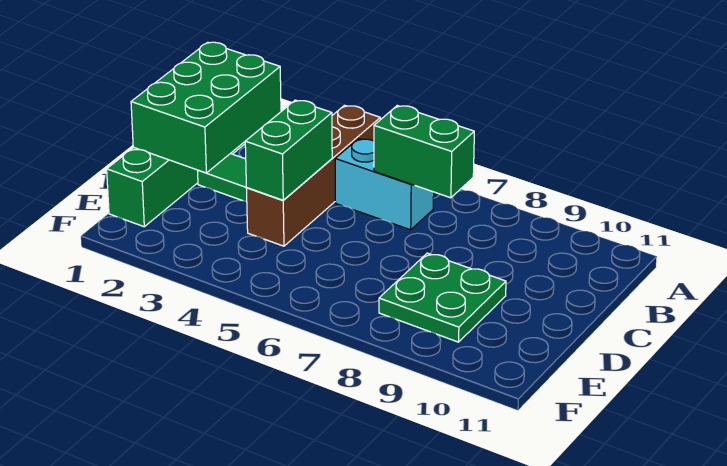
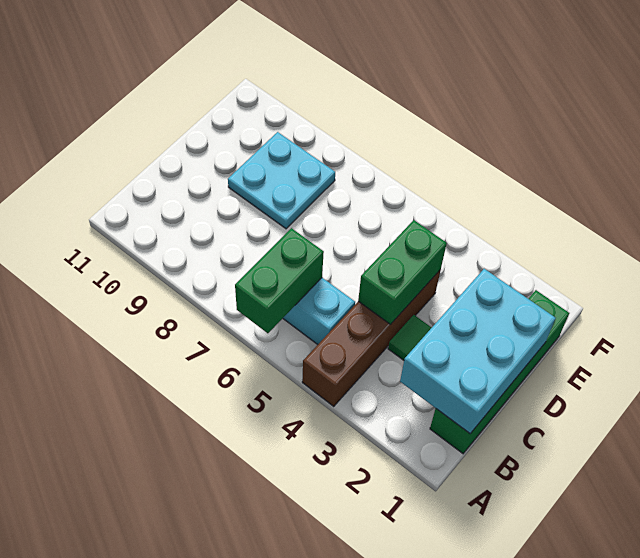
green 2x3 brick [131,42,281,173] -> cyan 2x3 brick [400,269,556,433]
green 1x2 brick [374,106,474,198] -> green 1x2 brick turned to [235,228,324,333]
green 2x2 plate [379,253,506,342] -> cyan 2x2 plate [228,132,335,229]

